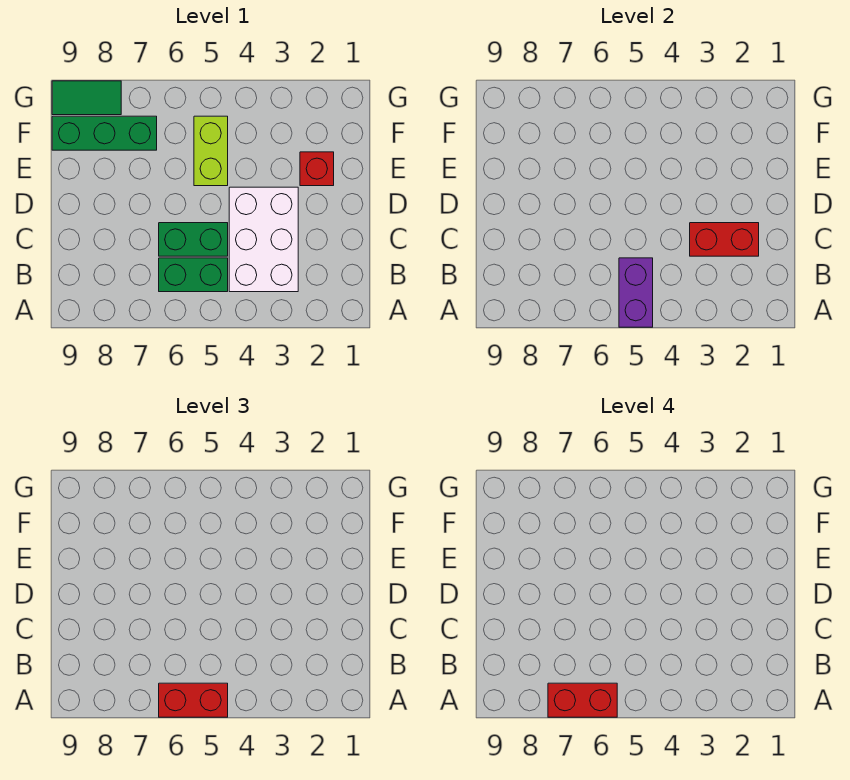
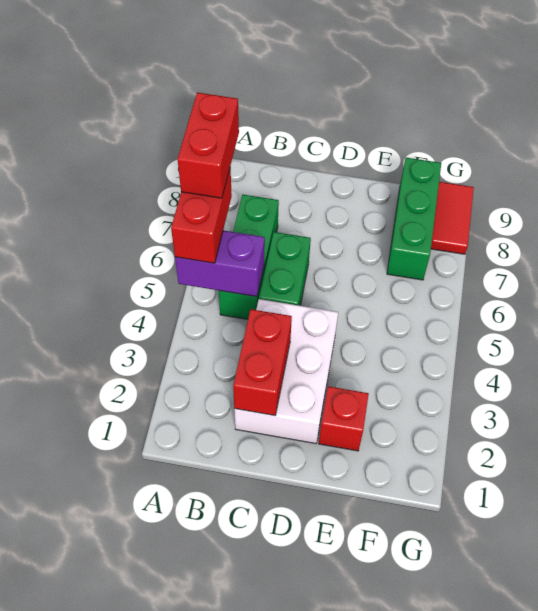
white 2x3 brick [229,187,298,292] -> white 2x3 brick turned to [234,299,338,444]
green 1x2 brick [159,258,228,292] -> green 1x3 brick [219,195,279,319]
lime 1x2 brick [194,116,228,186] -> none
green 1x2 tile [52,81,121,115] -> red 1x2 tile [431,182,474,254]

